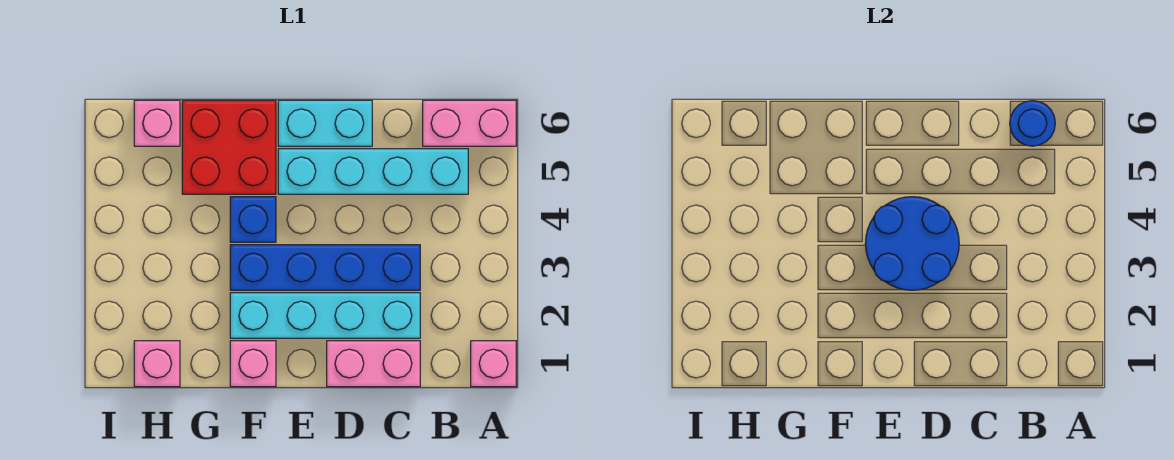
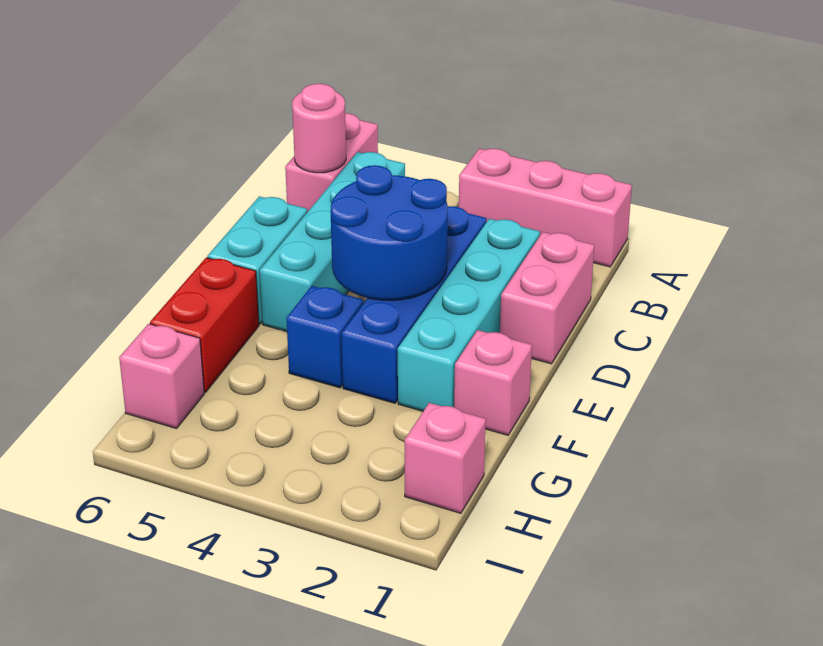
pink 1x1 brick [471,341,516,387] -> pink 1x3 brick [459,149,632,267]
blue 1x1 round brick [1010,101,1055,146] -> pink 1x1 round brick [292,84,346,173]
red 2x2 brick [182,100,276,194] -> red 1x2 brick [150,258,259,392]

